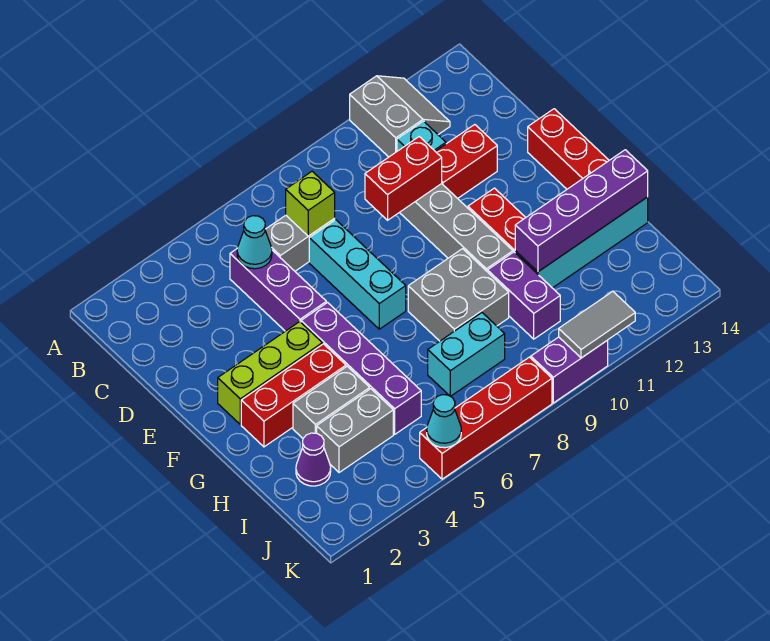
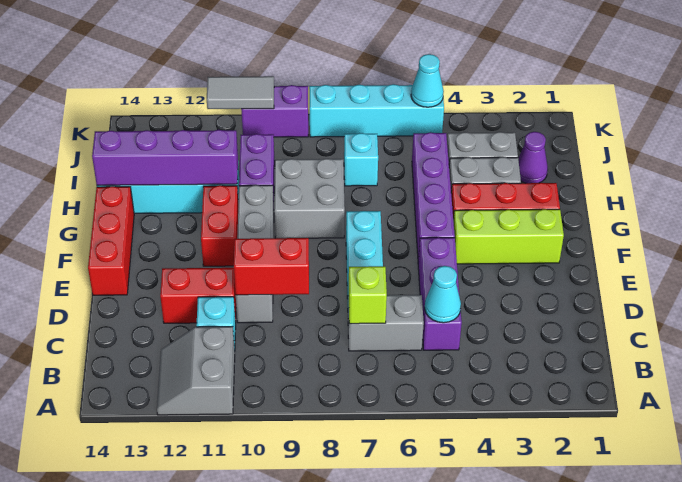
cyan 1x2 brick [428,313,505,396] -> cyan 1x1 brick [344,133,378,186]
red 1x4 brick [420,357,552,479] -> cyan 1x4 brick [309,84,444,137]

